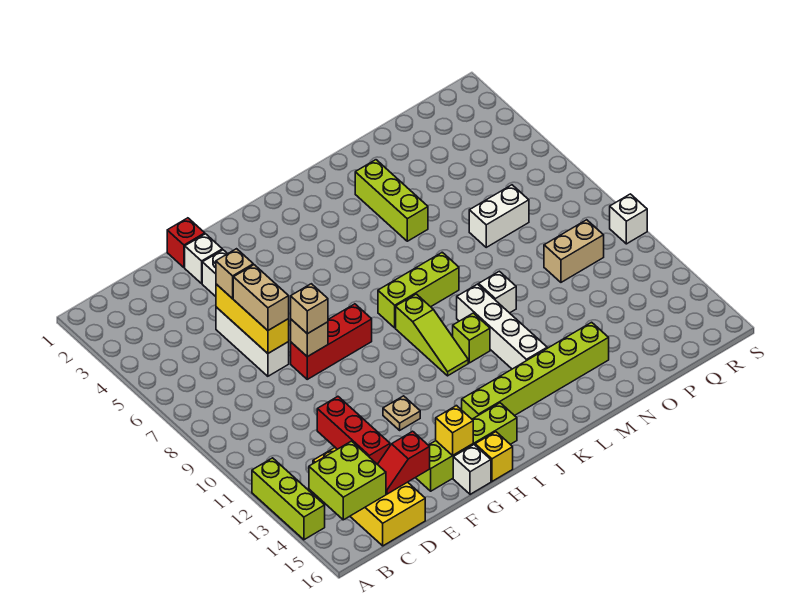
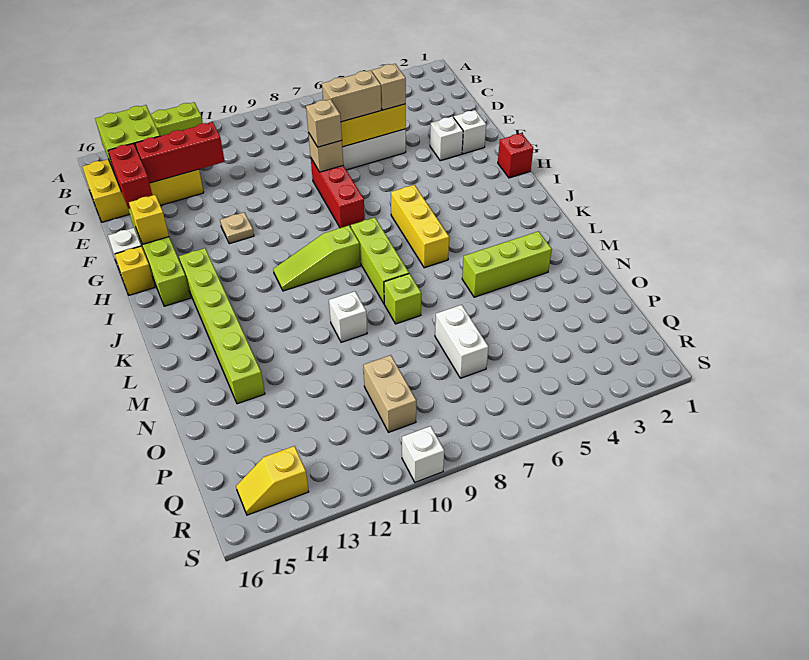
red 1x2 slope [377,431,430,494] -> red 1x2 brick [108,144,152,208]
red 1x1 brick [167,218,205,268] -> red 1x1 brick moved to [498,133,533,178]
none -> yellow 1x3 brick [391,185,449,268]
lime 1x1 brick [453,313,490,363] -> lime 1x1 brick moved to [384,274,421,324]
white 1x4 brick [457,284,547,369] -> none
none -> yellow 1x2 slope [236,446,309,515]

